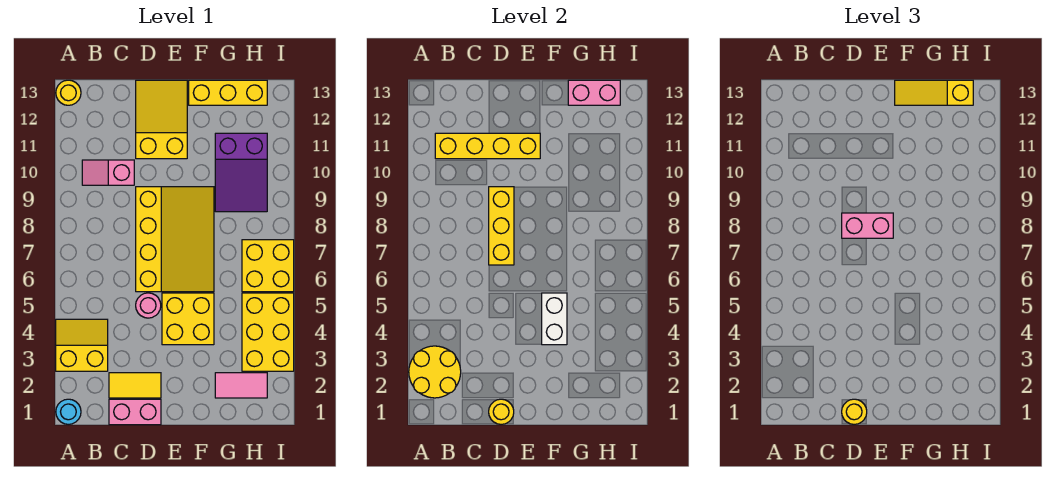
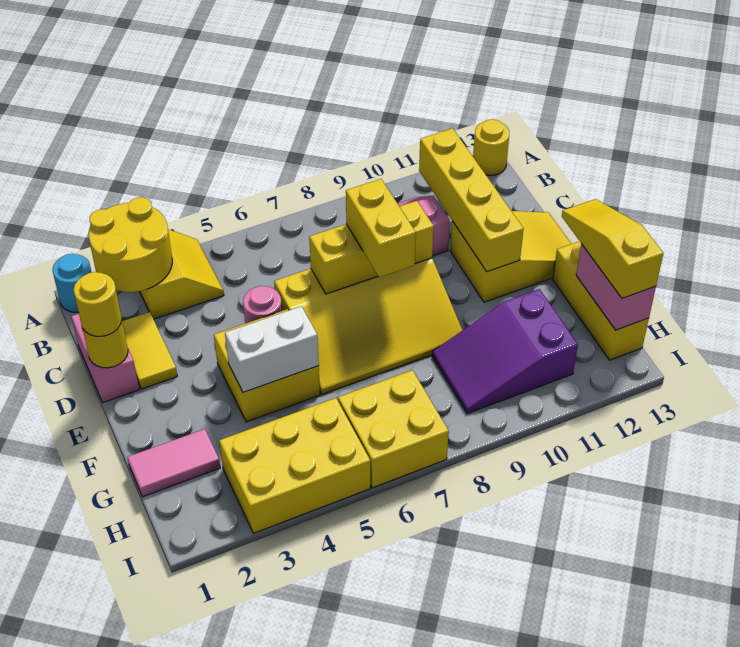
pink 1x2 brick [842,213,893,238] -> yellow 1x2 brick [346,179,416,277]
pink 1x2 tile [215,373,267,398] -> pink 1x2 tile turned to [127,429,220,497]

